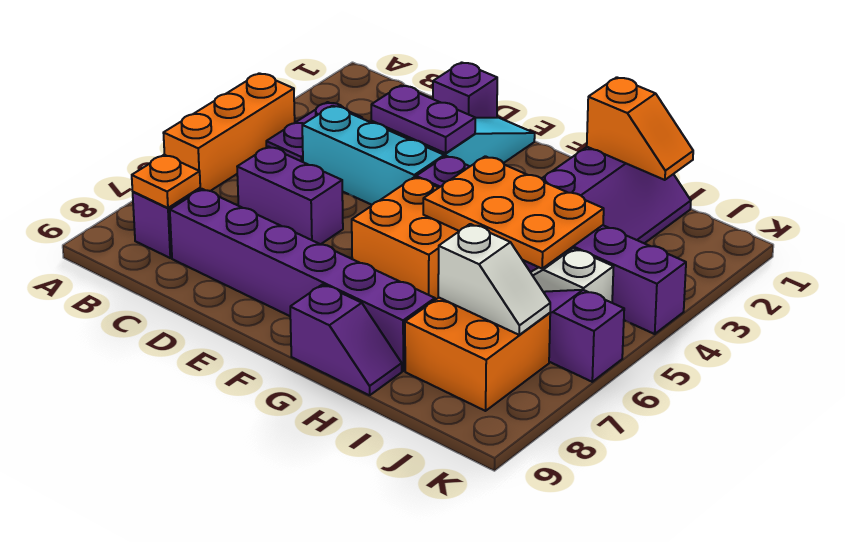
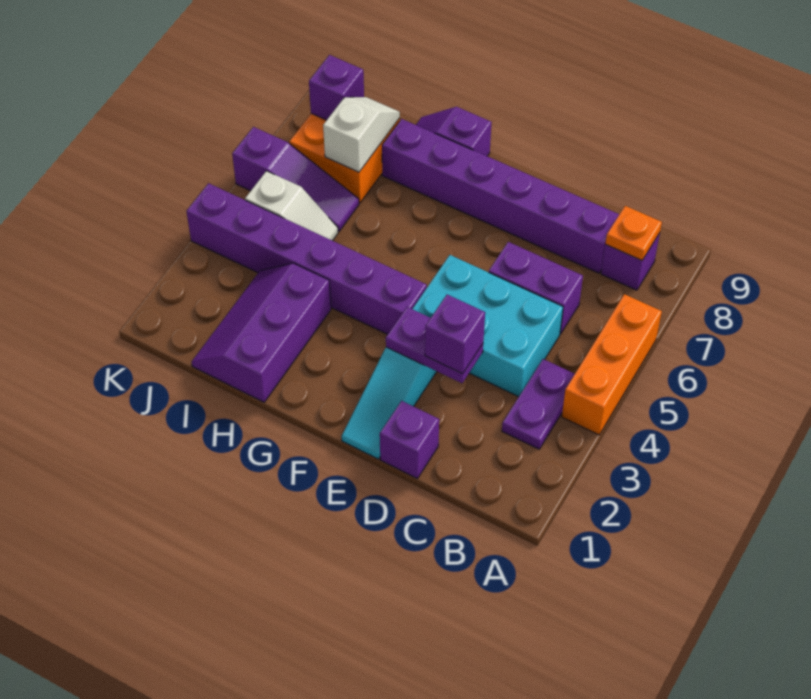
cyan 1x3 brick [302,106,444,205] -> cyan 2x3 brick [413,255,563,397]
none -> purple 1x1 brick [425,295,485,374]
orange 2x2 brick [352,177,459,300] -> none
orange 2x3 plate [423,156,604,268] -> none
orange 1x2 slope [587,77,693,180] -> none
white 1x2 slope [438,224,550,335] -> white 1x2 slope turned to [323,97,400,172]
none -> purple 1x1 brick [309,55,364,120]

